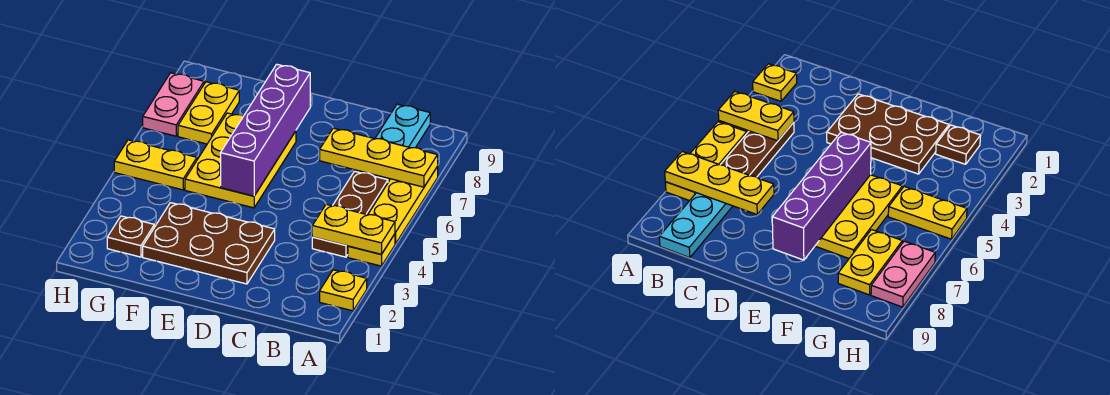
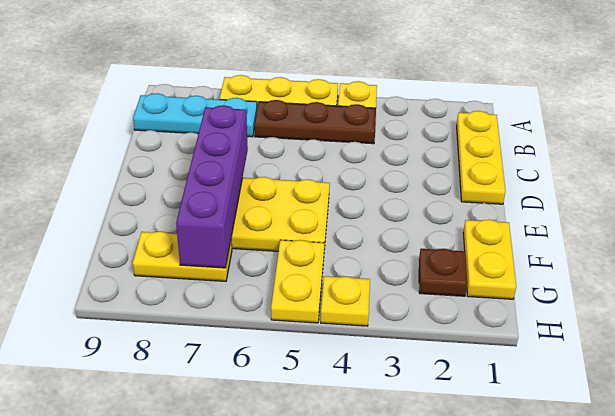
yellow 1x1 plate [320,270,367,311] -> yellow 1x1 plate moved to [321,276,370,326]
yellow 1x2 plate [312,204,395,254] -> yellow 1x2 plate moved to [463,220,516,299]
yellow 1x3 plate [320,128,438,187] -> yellow 1x3 plate moved to [457,111,505,204]
brown 2x3 plate [143,203,275,284] -> none
purple 1x4 brick [221,64,310,196] -> purple 1x4 brick turned to [176,105,248,268]
pink 1x2 plate [143,73,204,136] -> none

